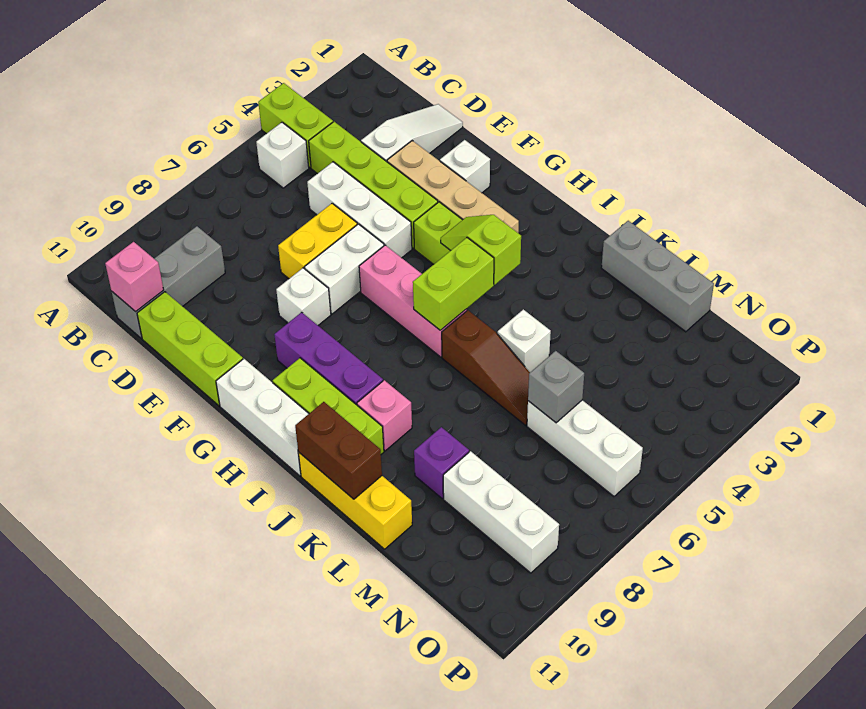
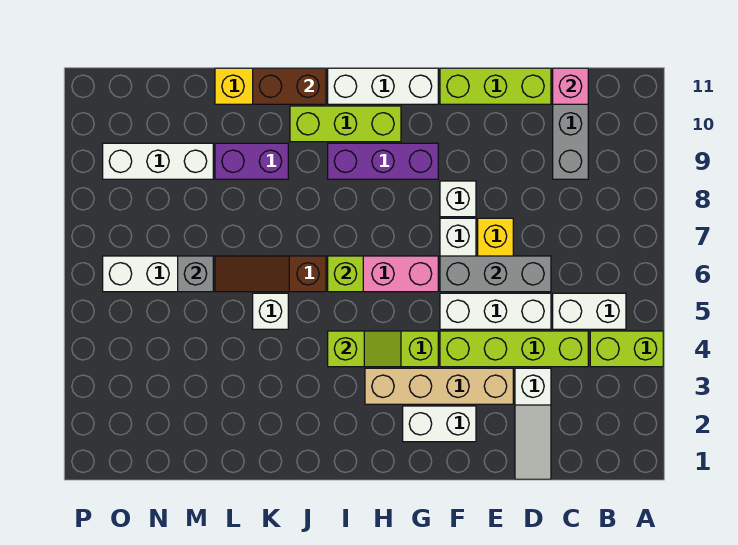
white 1x1 brick [256,122,309,188] -> white 1x2 brick [553,293,626,329]
white 1x1 brick [440,140,490,193] -> white 1x2 brick [403,406,476,442]
lime 1x2 brick [413,238,494,330] -> lime 1x1 brick [328,256,363,292]
pink 1x1 brick [357,380,412,451] -> none
grey 1x3 brick [601,221,714,332] -> grey 1x3 brick moved to [440,256,551,292]
purple 1x1 brick [414,427,469,498] -> purple 1x2 brick [215,143,288,179]

